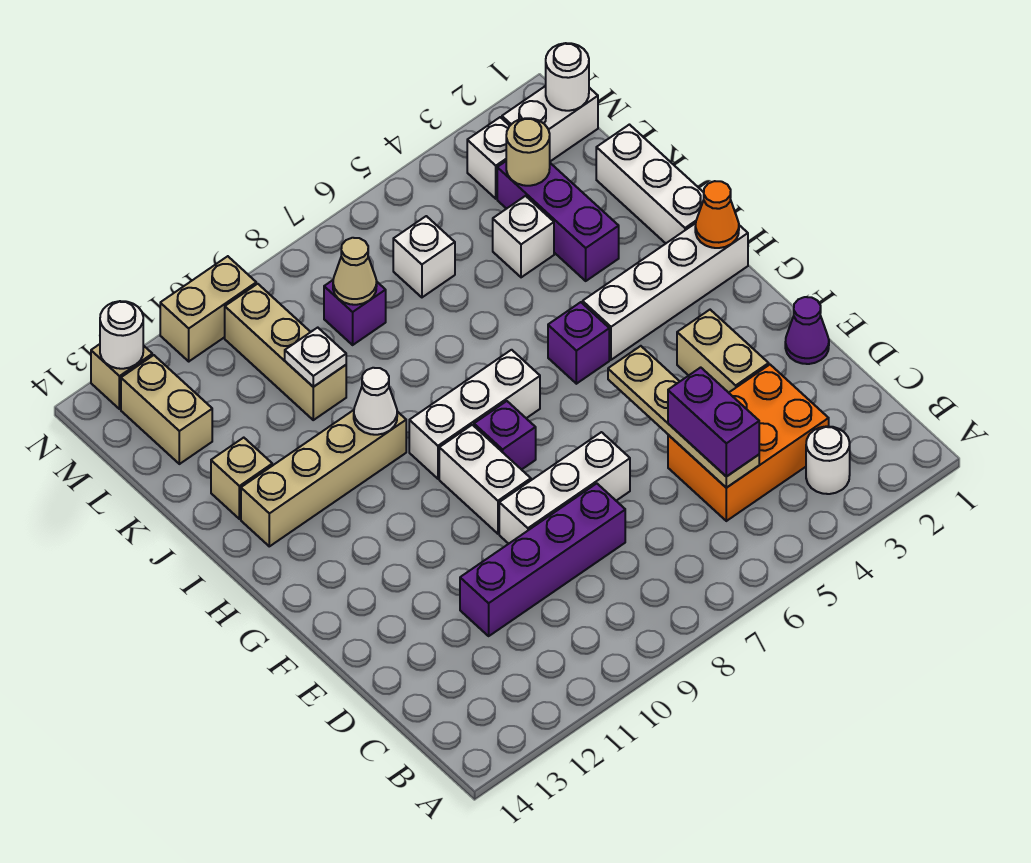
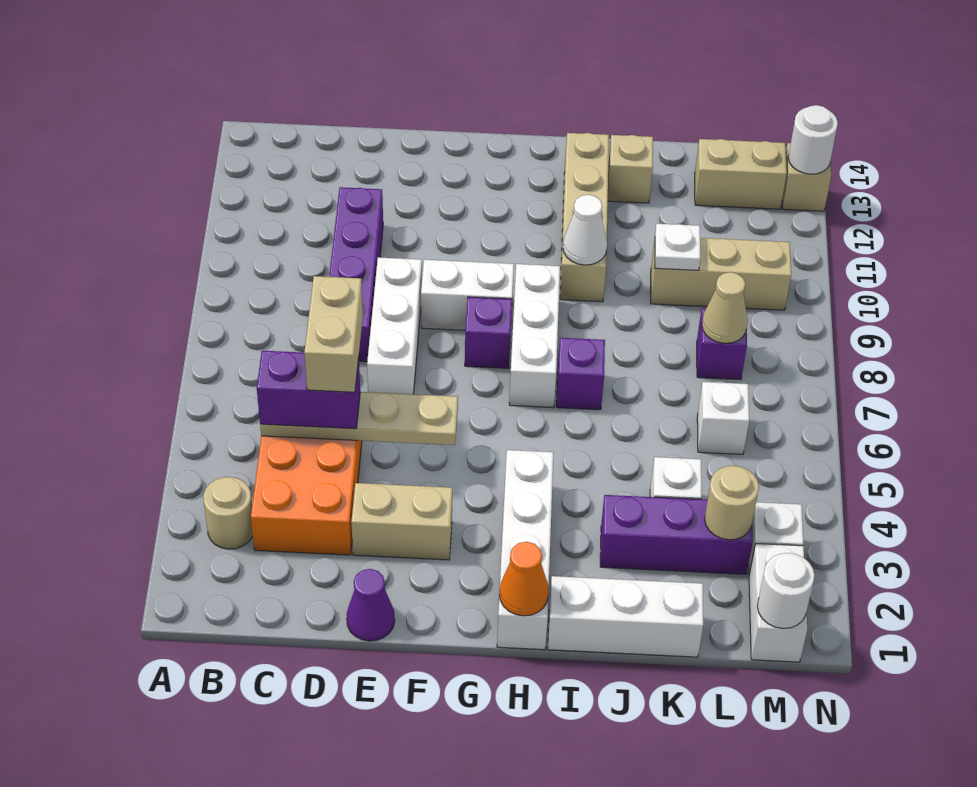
white 1x1 round brick [806,426,850,494] -> tan 1x1 round brick [203,477,253,549]
purple 1x1 brick [548,302,609,384] -> purple 1x1 brick moved to [556,338,605,410]
tan 1x2 brick [160,256,256,361] -> tan 1x2 brick moved to [304,276,363,392]

